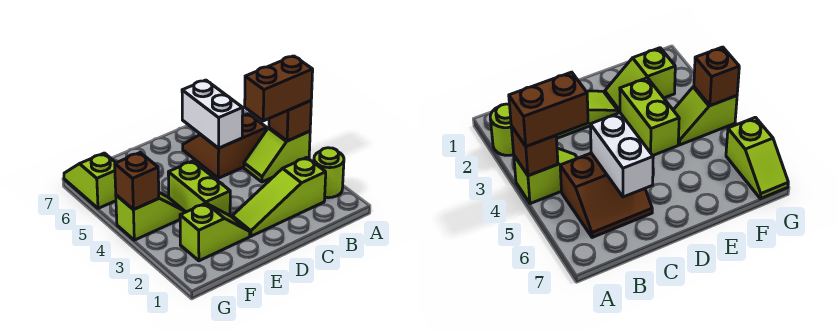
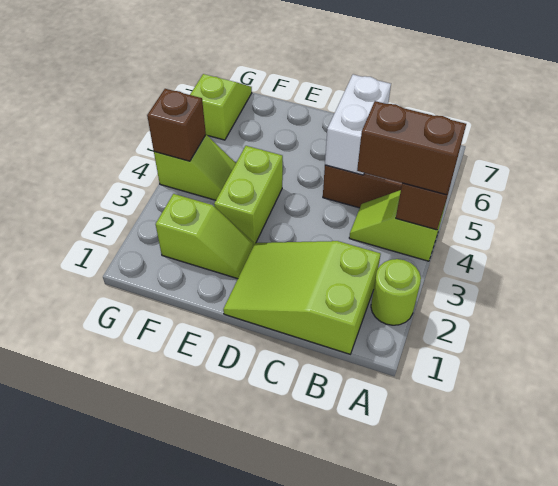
lime 1x3 slope [232,158,326,236] -> lime 2x3 slope [223,241,381,354]

